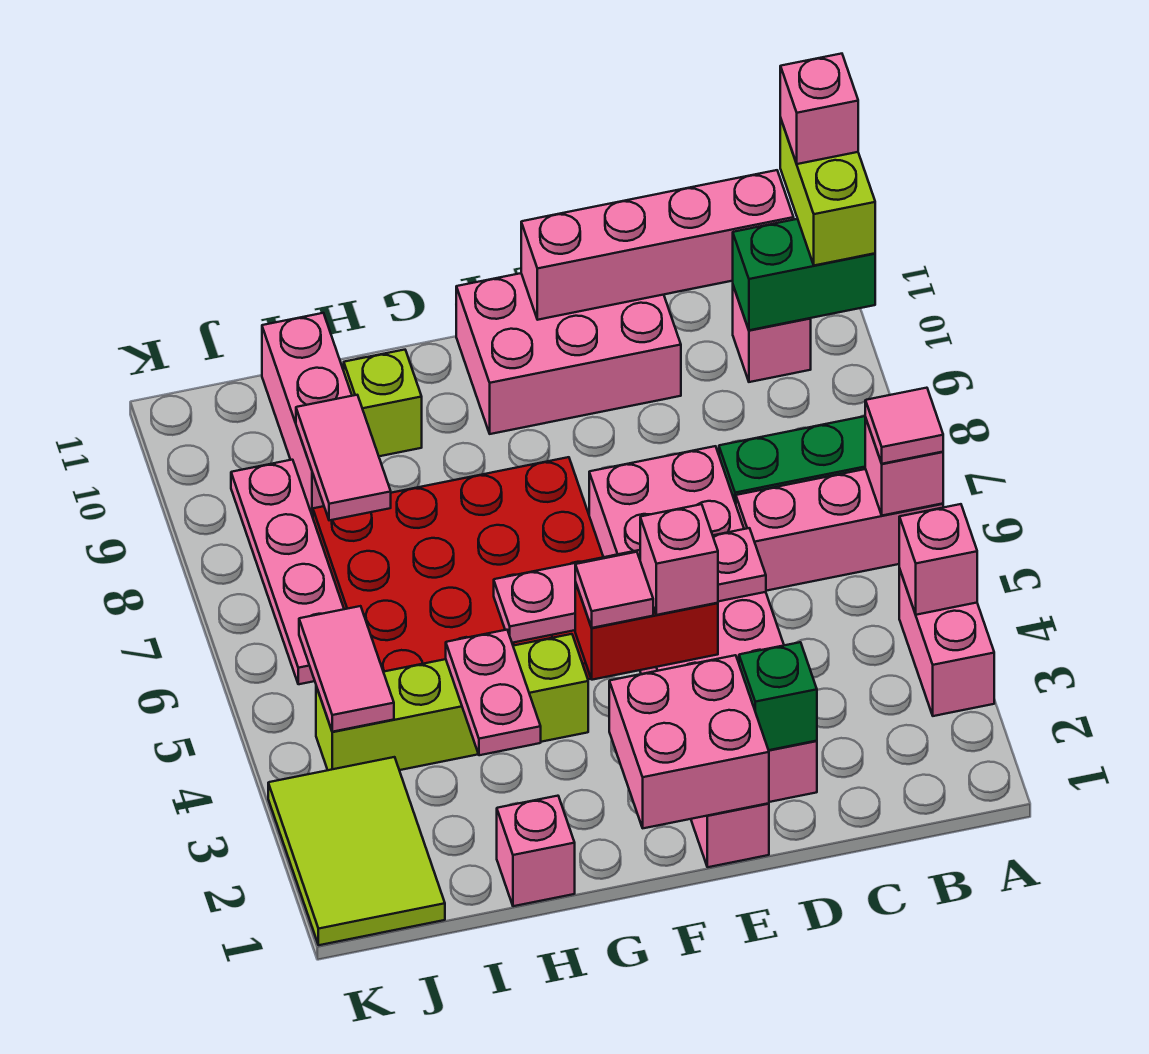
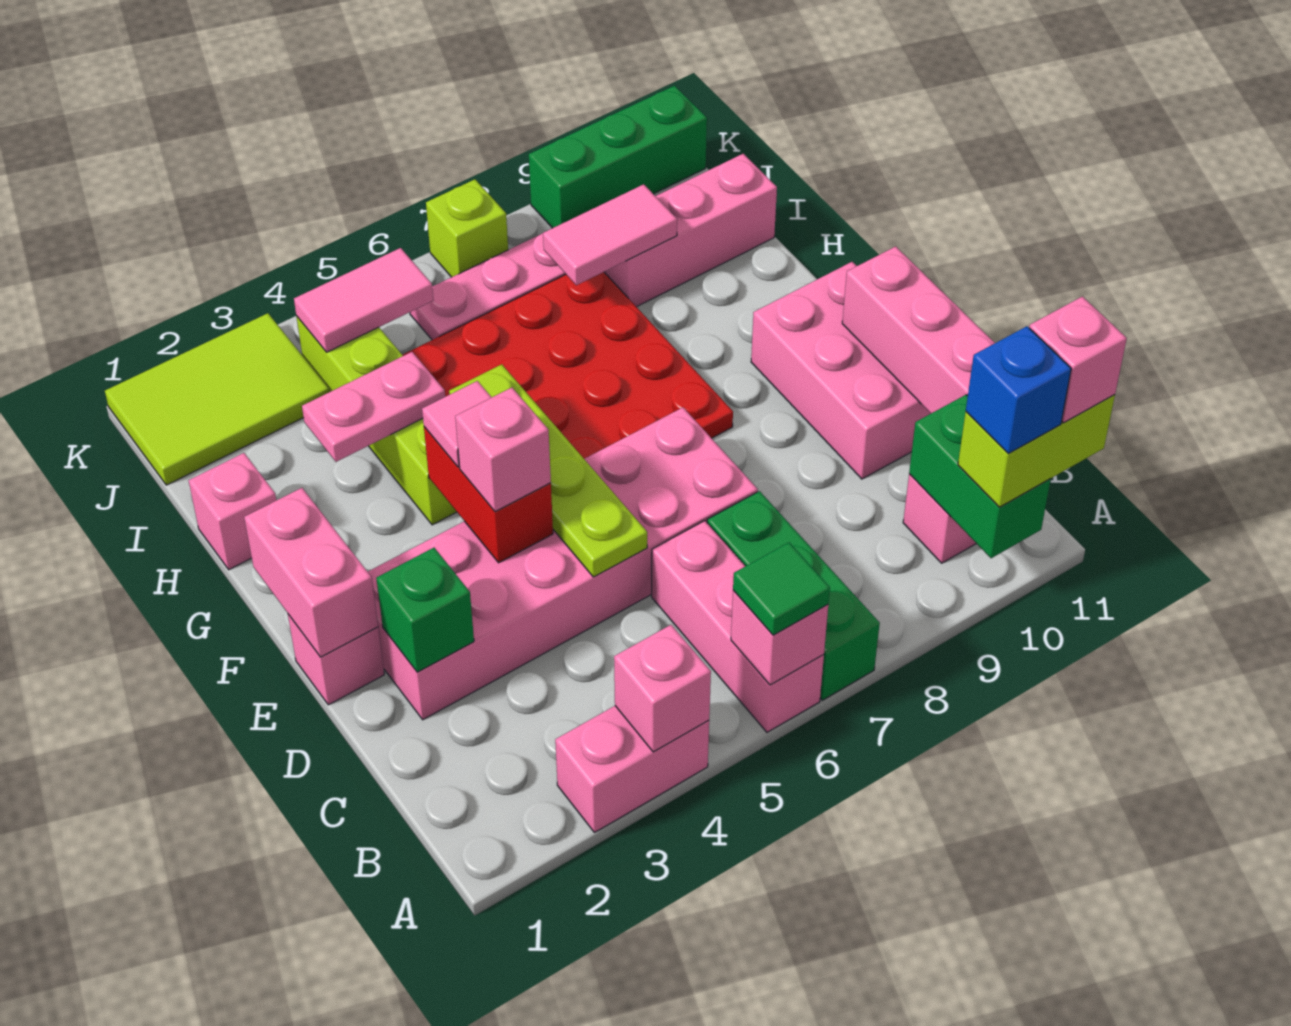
pink 1x1 tile [865,388,943,464] -> green 1x1 tile [733,543,830,635]
none -> blue 1x1 brick [966,326,1071,453]
pink 1x4 plate [494,528,766,643] -> lime 1x4 plate [449,364,647,577]
pink 2x2 brick [609,655,769,828] -> pink 1x2 brick [244,488,378,657]
lime 1x1 brick [344,350,422,456] -> lime 1x1 brick moved to [426,179,508,277]
none -> green 1x3 brick [529,86,707,228]

